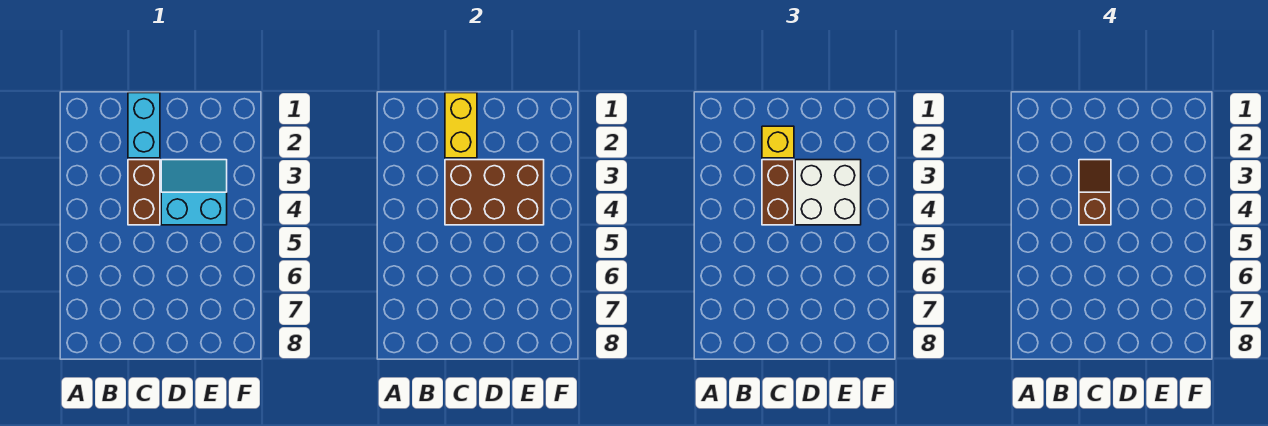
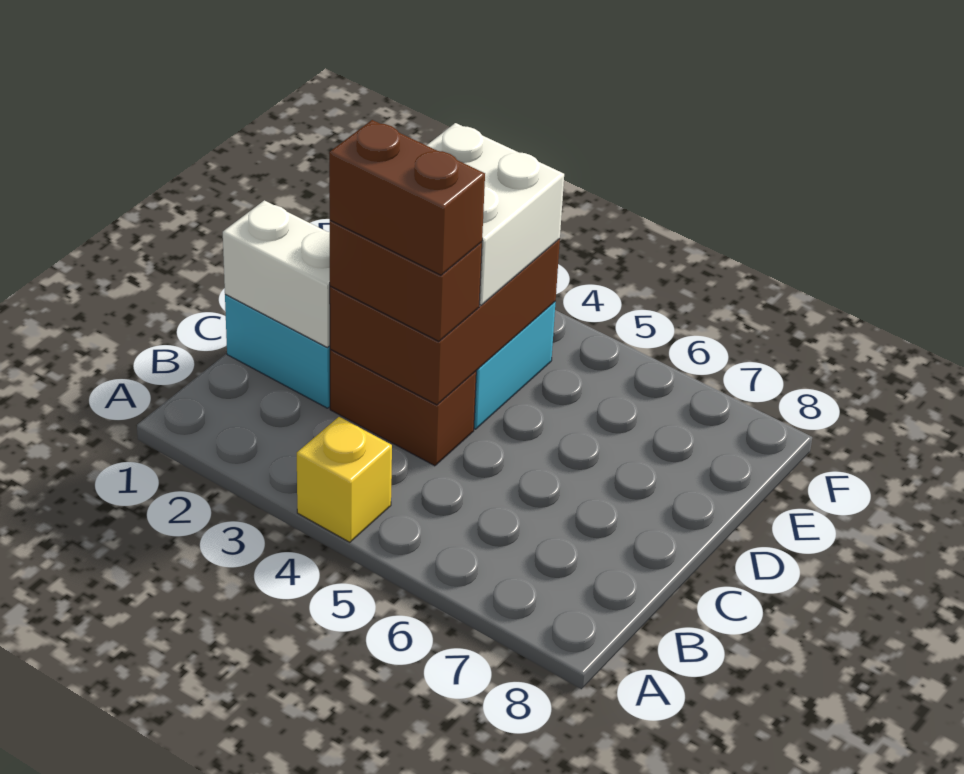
yellow 1x2 brick [445,93,477,158] -> white 1x2 brick [223,200,330,347]
yellow 1x1 brick [762,126,794,158] -> yellow 1x1 brick moved to [297,417,392,542]
brown 1x2 slope [1079,160,1111,225] -> brown 1x2 brick [329,120,485,275]

